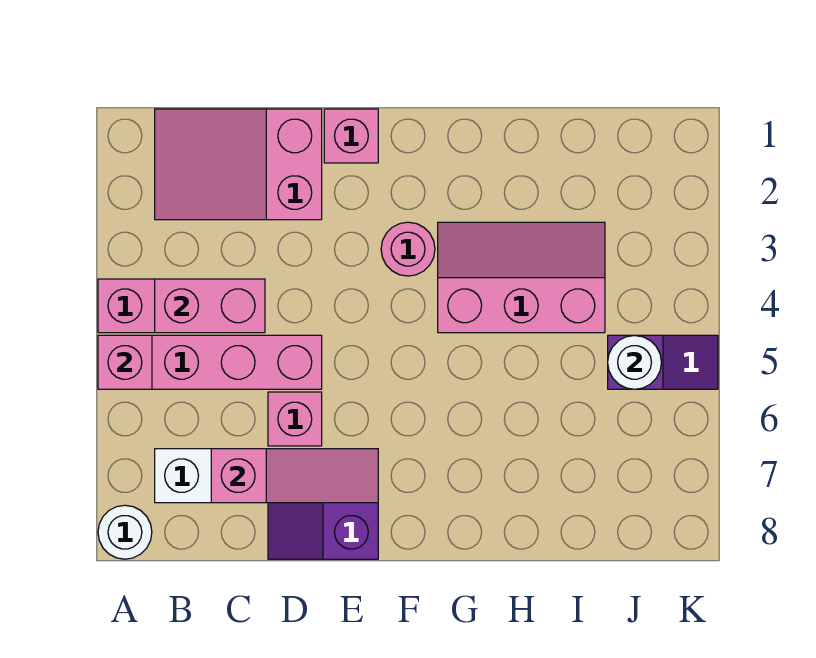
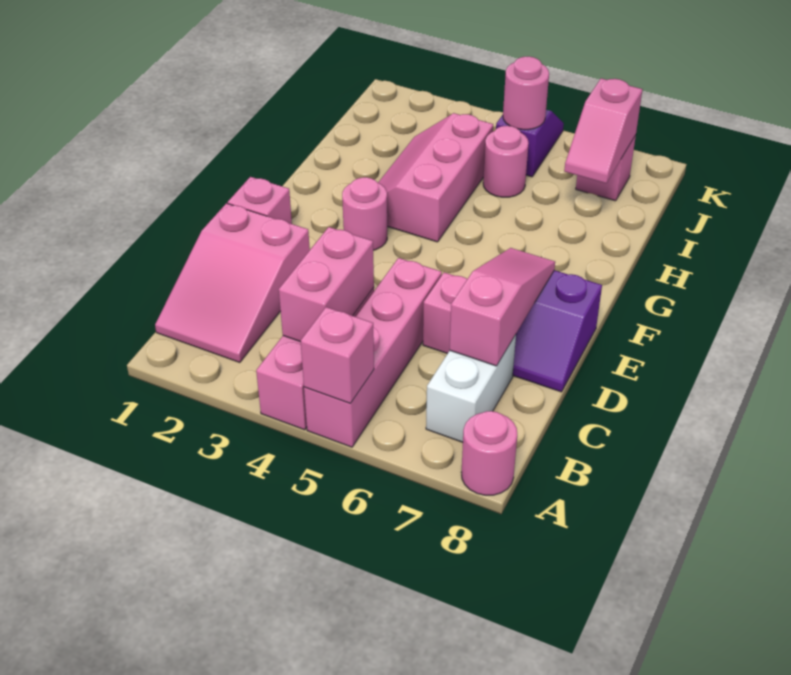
white 1x1 round brick [98,505,152,559] -> pink 1x1 round brick [461,411,517,495]
none -> pink 1x1 round brick [483,126,529,197]
none -> pink 1x2 slope [564,78,643,183]
white 1x1 round brick [608,336,661,389] -> pink 1x1 round brick [503,56,549,130]
none -> pink 1x1 brick [576,135,636,201]

